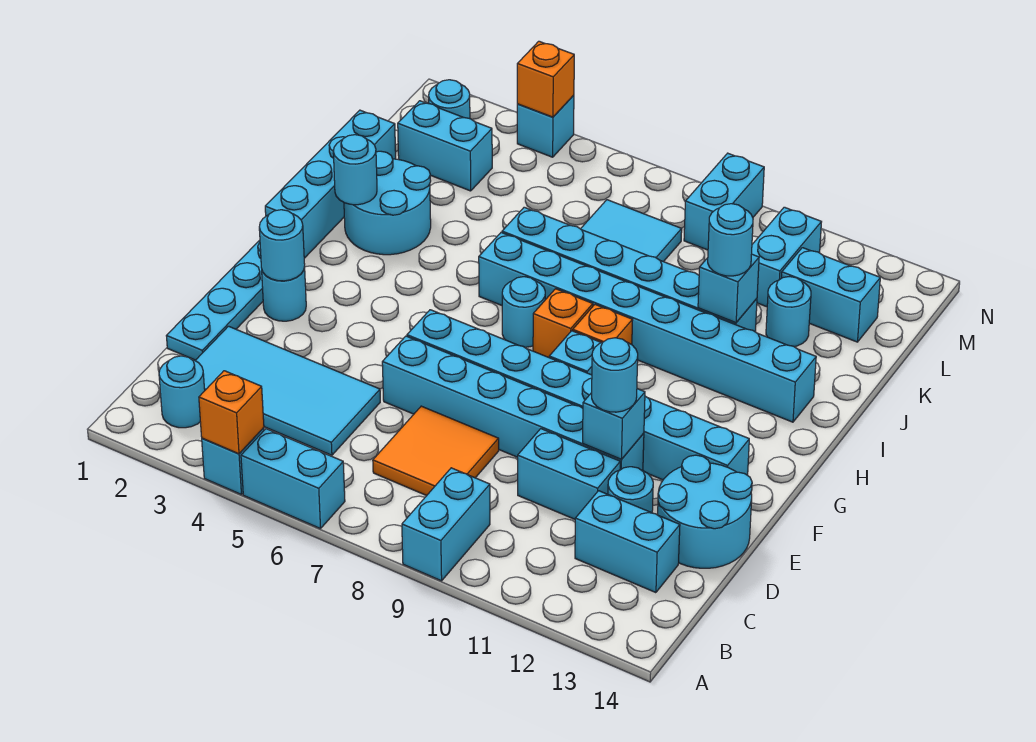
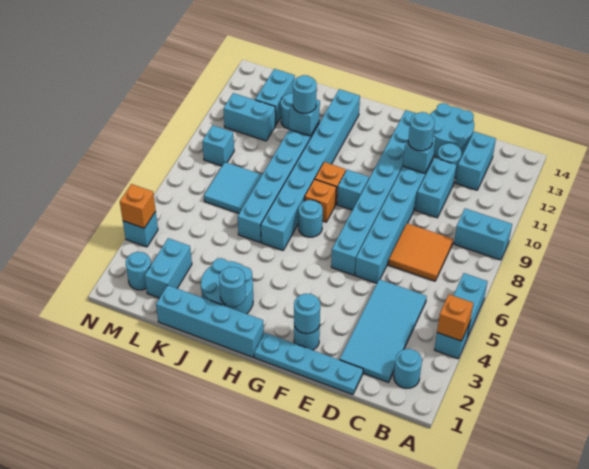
cyan 1x2 brick [684,153,764,250] -> cyan 1x1 brick [202,125,234,166]

